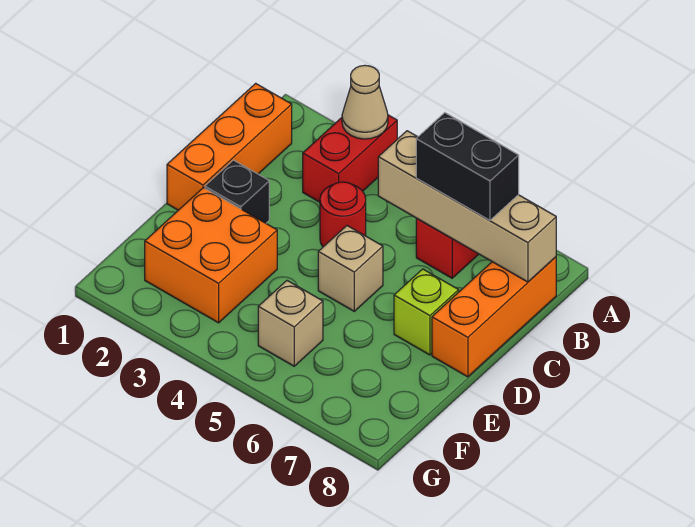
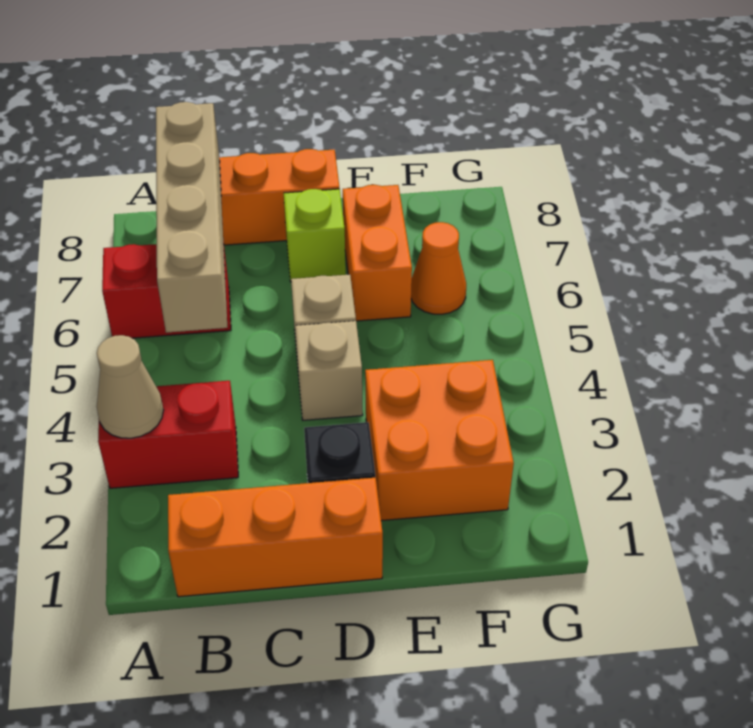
black 1x2 brick [416,113,519,220] -> none
red 1x1 round brick [320,182,366,247] -> none
none -> orange 1x2 brick [343,185,412,321]
tan 1x1 brick [258,281,323,366] -> tan 1x1 brick moved to [295,321,363,420]
none -> orange 1x1 cone [411,222,466,314]

